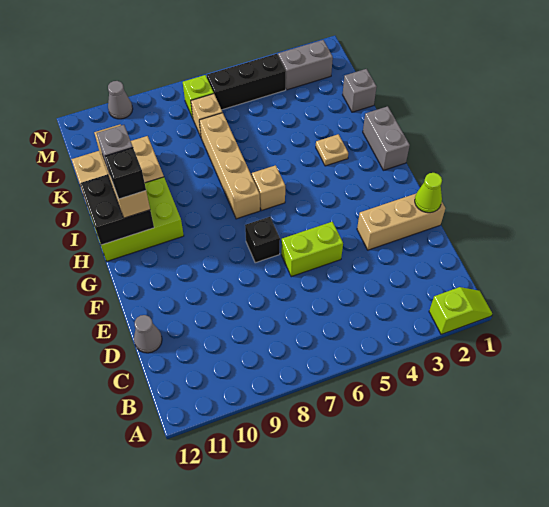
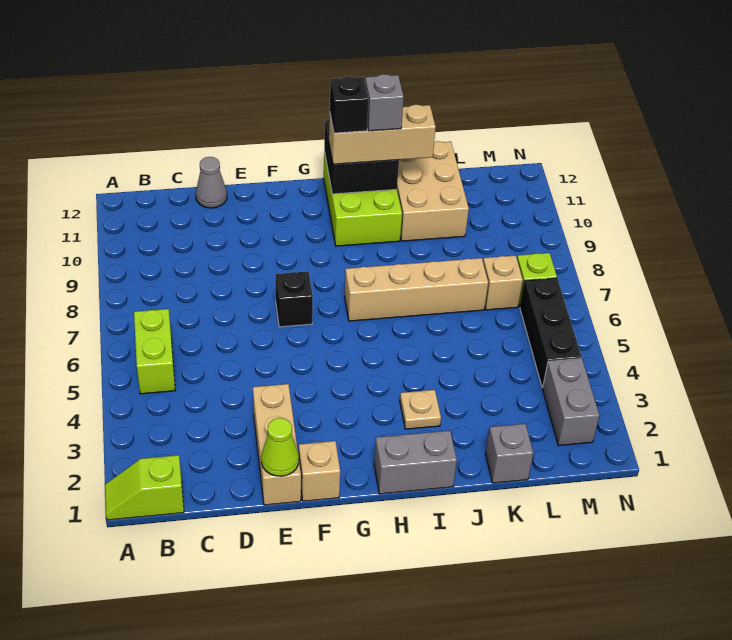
lime 1x2 slope [429,287,492,334] -> lime 1x2 slope turned to [105,455,184,520]
lime 1x2 brick [281,222,343,277] -> lime 1x2 brick moved to [134,309,175,394]
tan 1x1 brick [252,165,285,211] -> tan 1x1 brick moved to [299,441,340,501]
grey 1x1 cone [108,81,133,119] -> none

